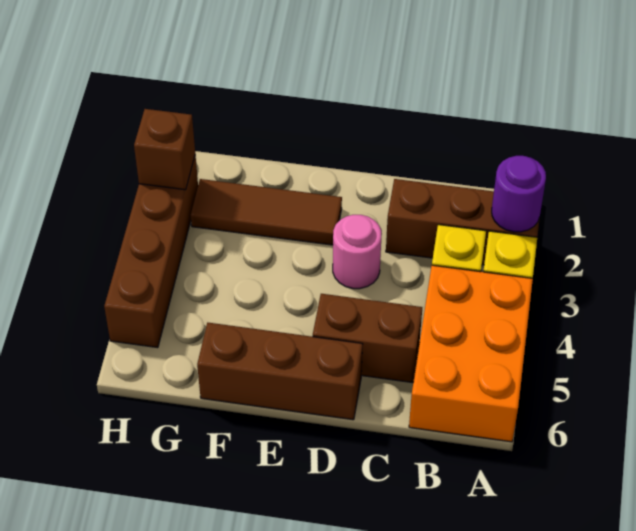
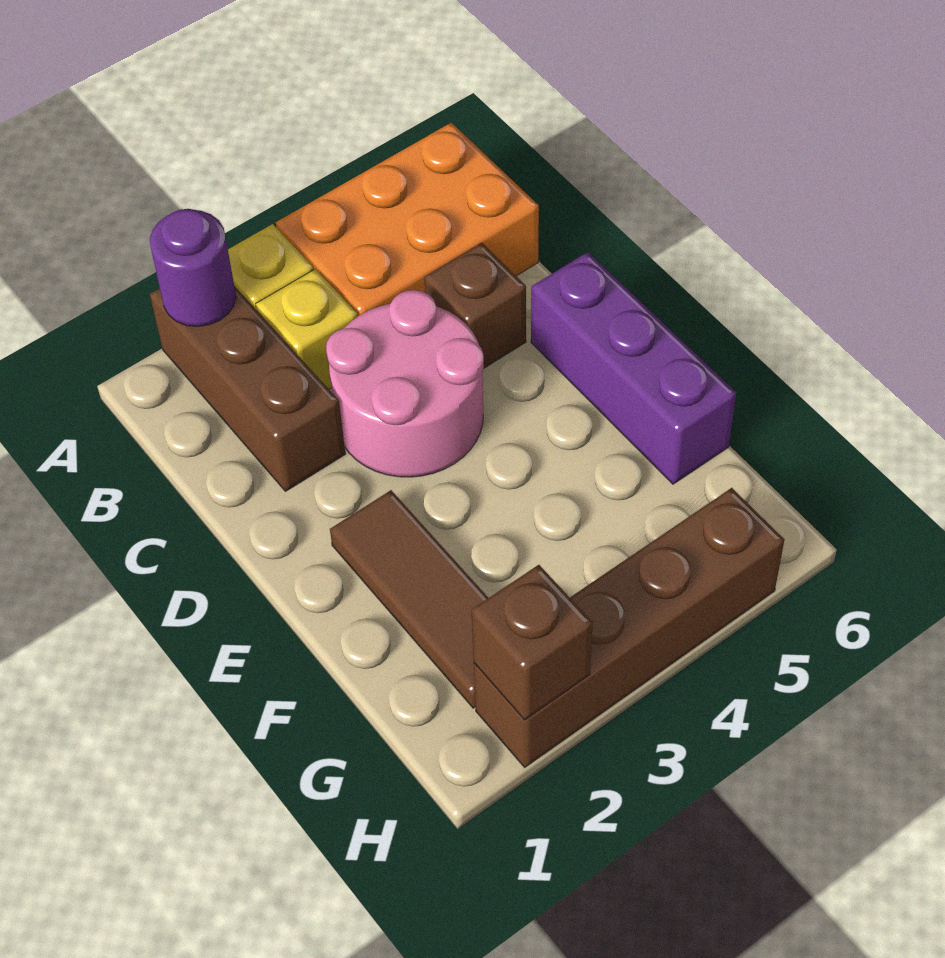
brown 1x2 brick [313,294,422,383] -> brown 1x1 brick [424,243,526,368]
pink 1x1 round brick [333,215,381,289] -> pink 2x2 round brick [326,290,484,477]
brown 1x3 brick [197,323,362,420] -> purple 1x3 brick [531,252,736,484]

